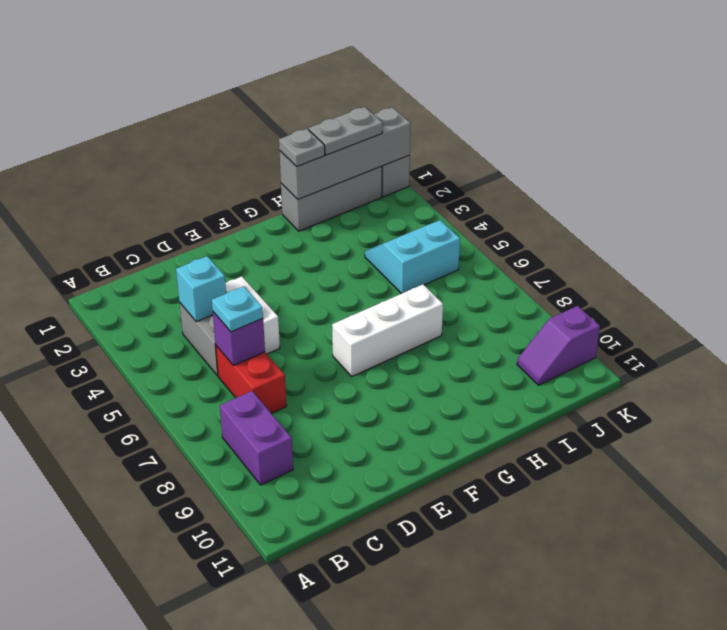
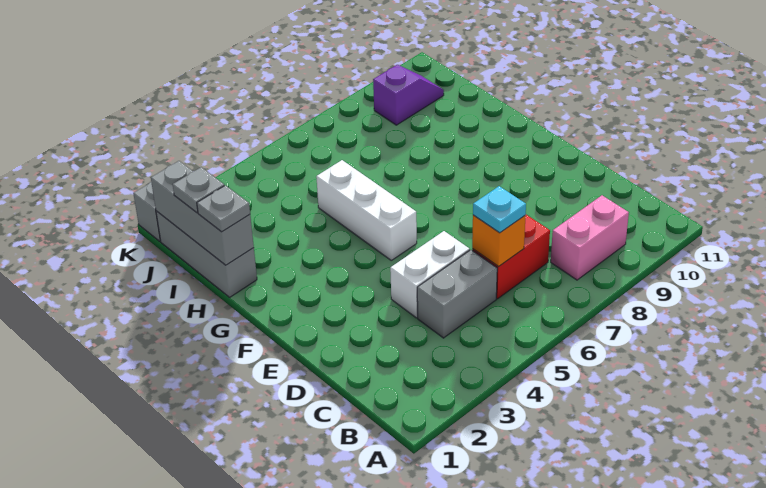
purple 1x2 brick [220,391,293,485] -> pink 1x2 brick [551,195,629,280]
cyan 1x1 brick [176,256,226,322] -> none
purple 1x1 brick [213,312,265,366] -> orange 1x1 brick [472,215,526,267]
white 1x3 brick [332,284,443,376] -> white 1x3 brick moved to [316,160,417,260]
grey 1x4 brick [280,107,411,199] -> grey 1x3 brick [151,161,254,265]
grey 1x2 plate [309,107,383,155] -> grey 1x1 plate [173,167,224,213]
cyan 2x2 slope [365,220,460,294] -> none
purple 1x2 slope [517,306,600,385] -> purple 1x2 slope turned to [373,65,444,125]

